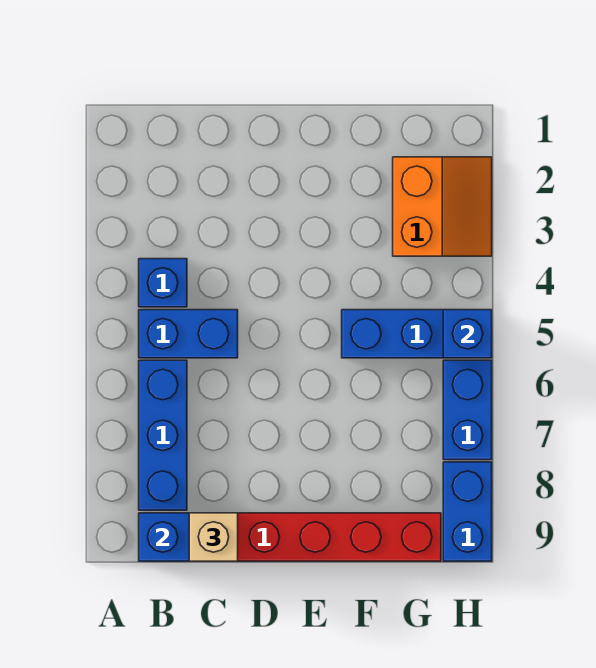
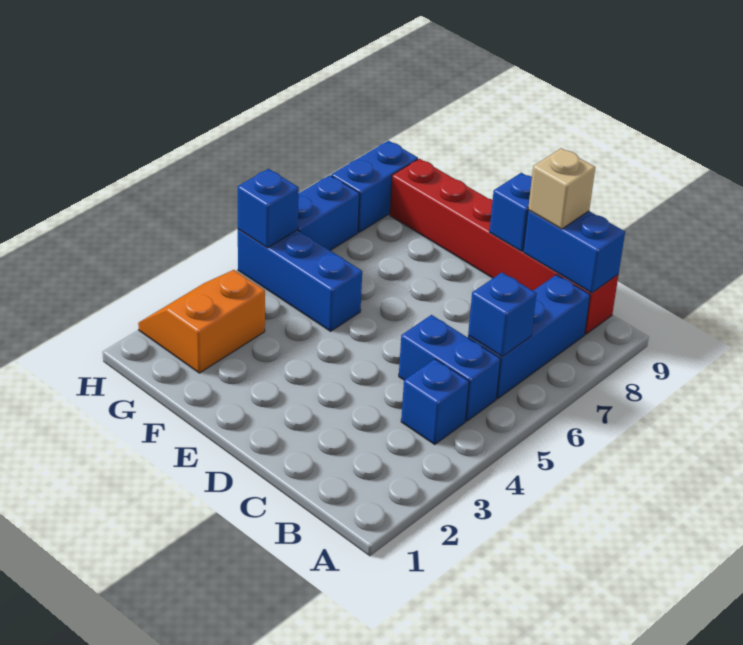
none -> blue 1x1 brick [468,273,537,357]
none -> blue 1x1 brick [489,173,532,251]

